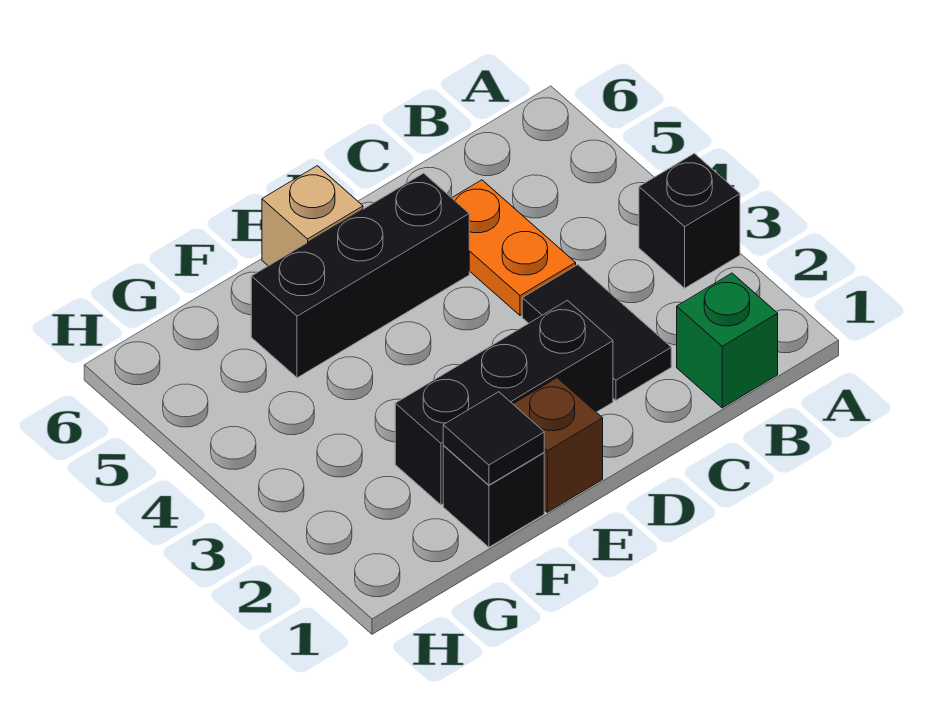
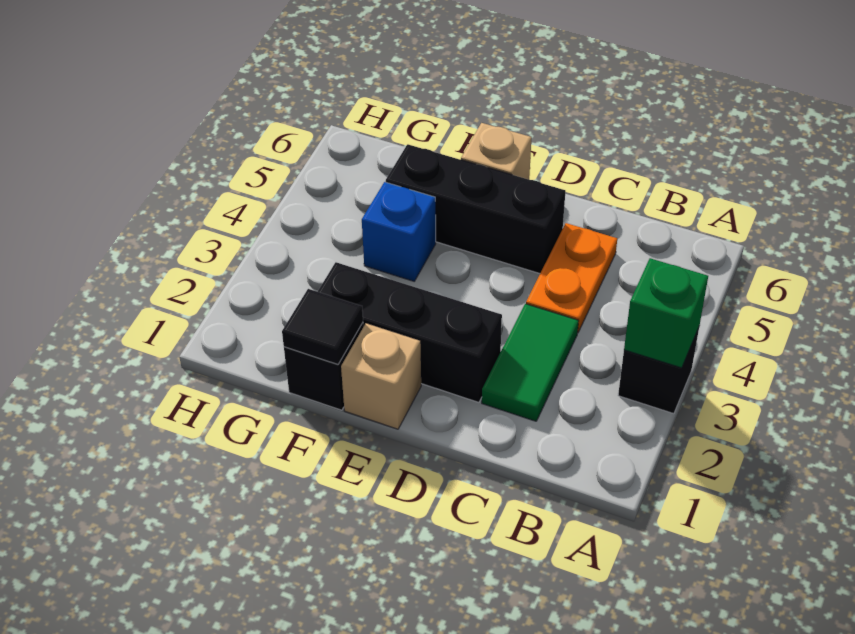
green 1x1 brick [677,273,778,408] -> green 1x1 brick moved to [624,258,708,368]
black 1x2 tile [522,265,671,400] -> green 1x2 tile [482,304,578,421]
brown 1x1 brick [513,378,603,512] -> tan 1x1 brick [341,323,421,429]
none -> blue 1x1 brick [362,182,436,281]

